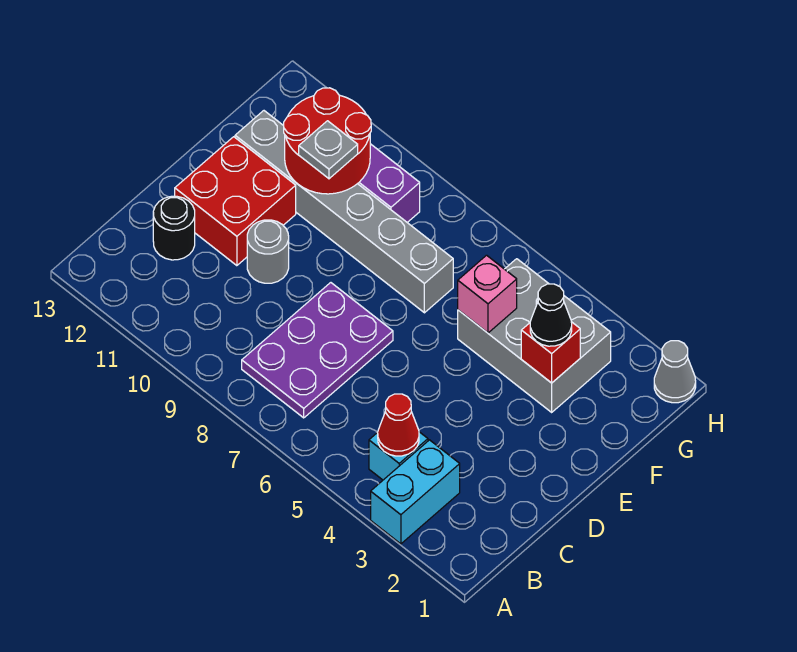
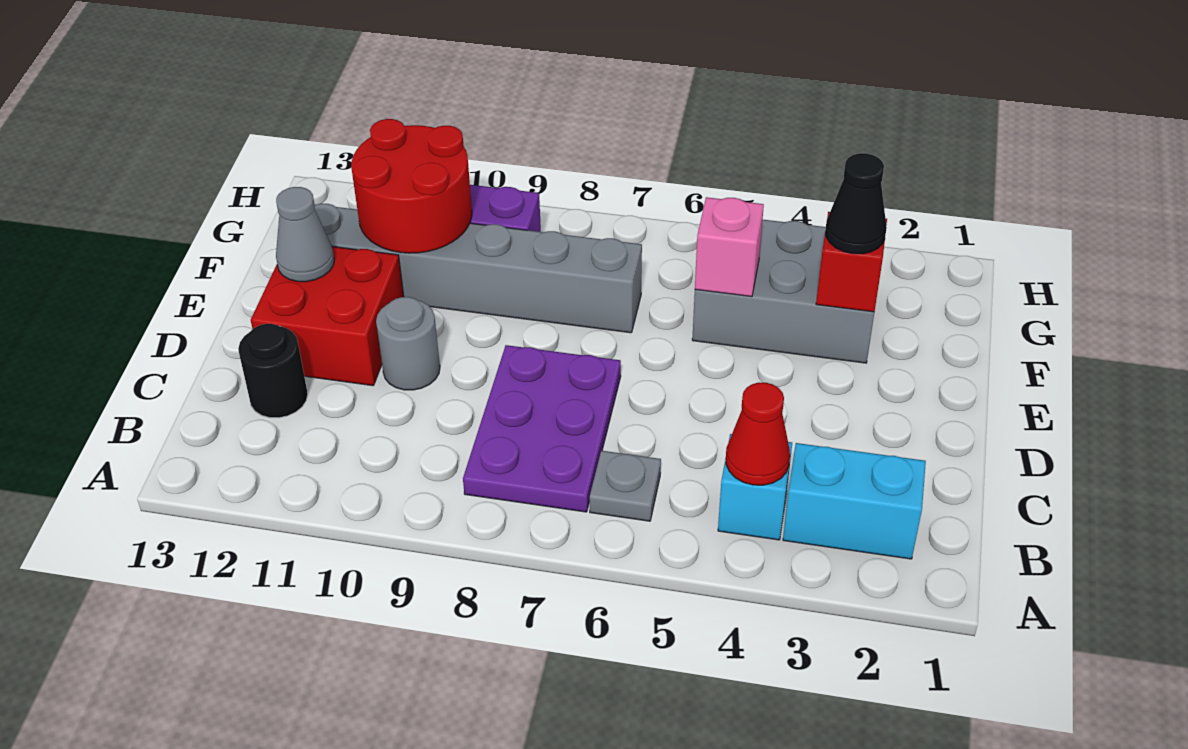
cyan 1x2 brick [371,440,460,544] -> cyan 1x2 brick turned to [783,443,926,559]
grey 1x1 plate [299,121,358,179] -> grey 1x1 plate moved to [590,451,661,521]
grey 1x1 cone [654,341,696,403] -> grey 1x1 cone moved to [276,187,334,282]

